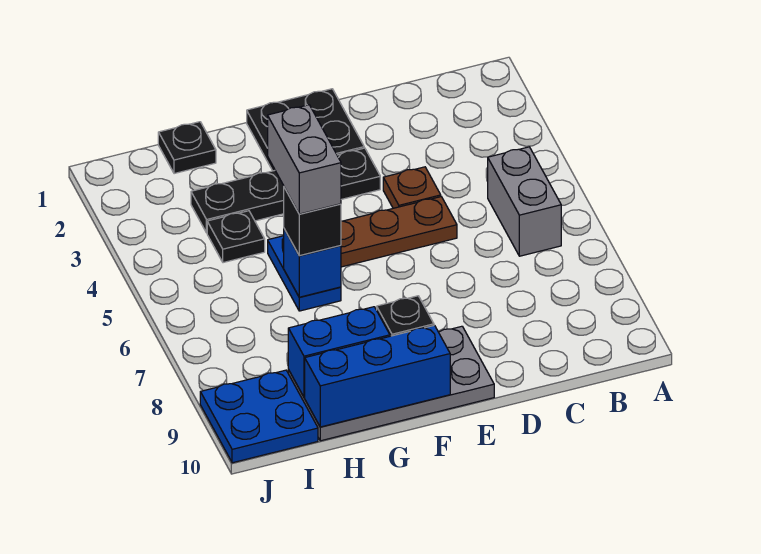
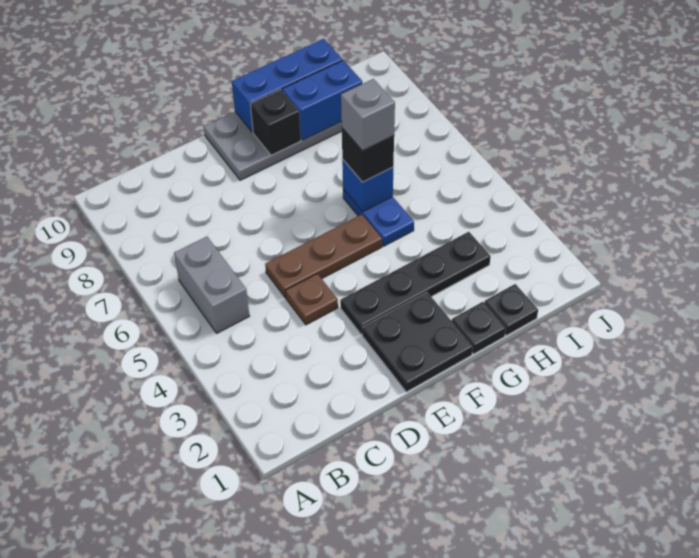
grey 1x2 brick [268,105,341,214] -> grey 1x1 brick [341,79,395,151]
black 1x1 plate [207,211,265,263] -> black 1x1 plate moved to [452,302,506,354]
blue 2x2 plate [200,370,318,463] -> none

